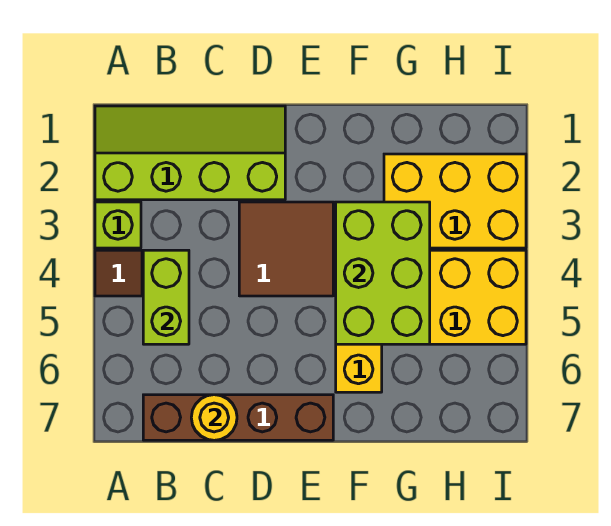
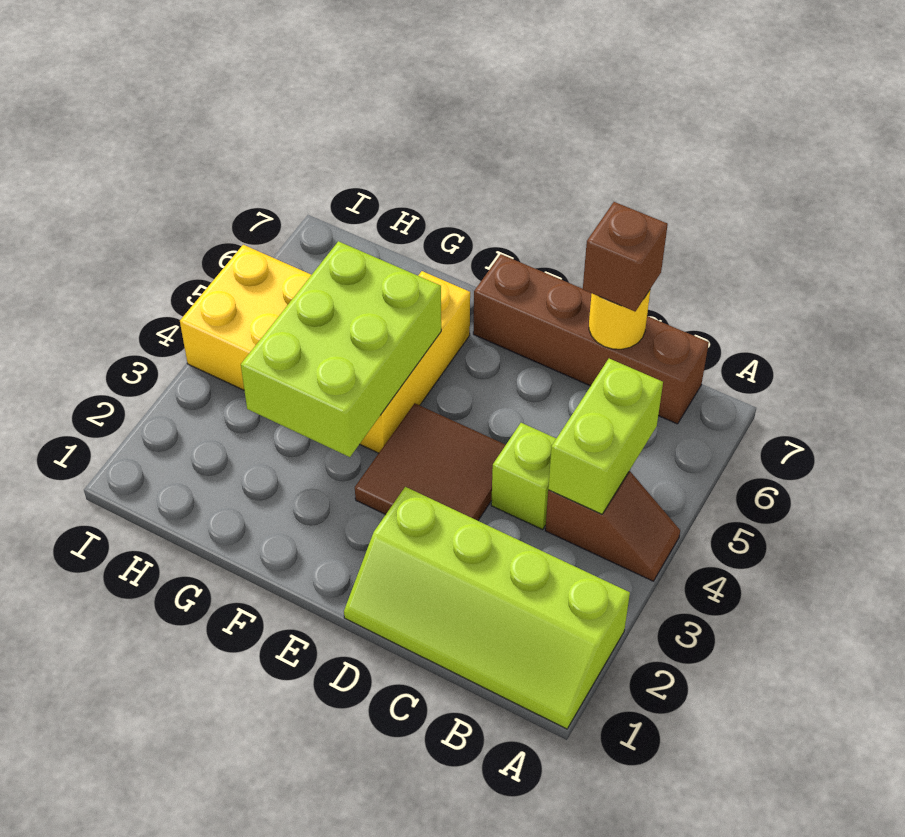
lime 1x1 brick [95,202,141,248] -> lime 1x1 brick moved to [491,423,556,530]
none -> brown 1x1 brick [583,202,668,311]
yellow 2x3 brick [384,154,526,248] -> none

